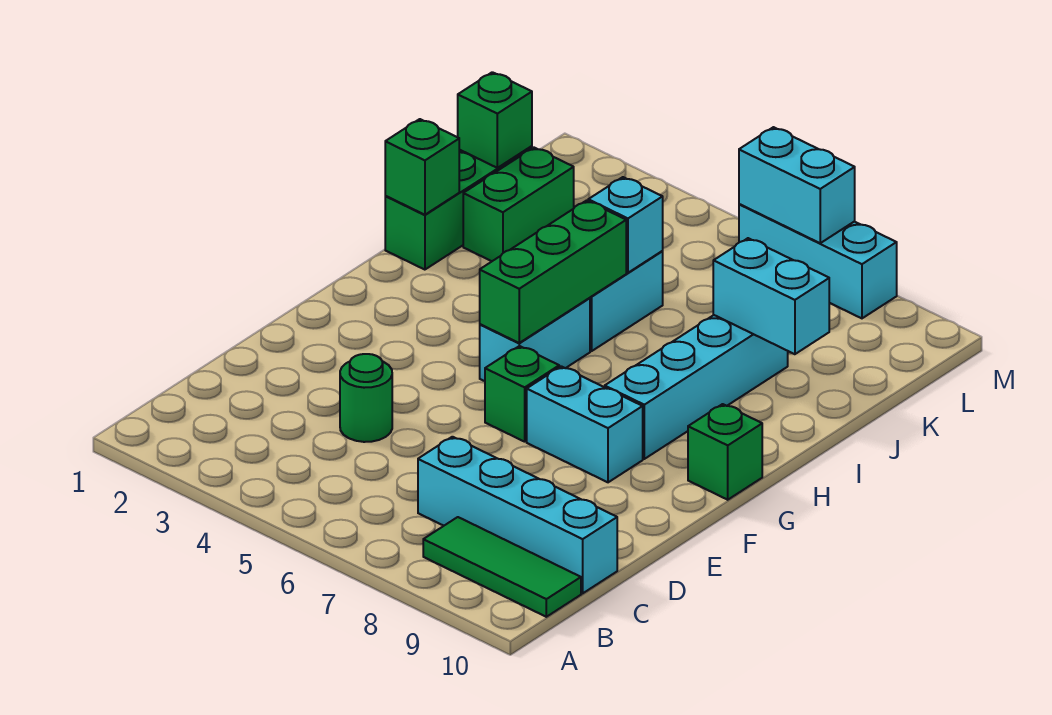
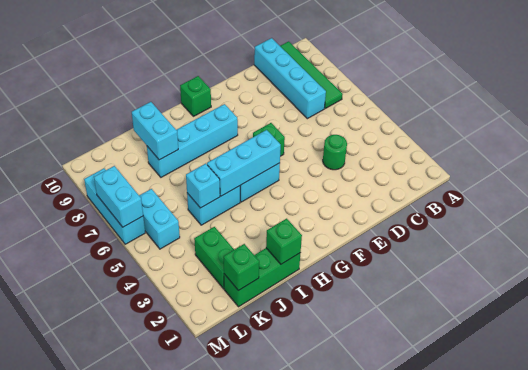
green 1x3 tile [423,517,581,617] -> green 1x4 tile [280,41,343,108]
cyan 1x2 brick [527,366,643,482] -> cyan 1x2 brick moved to [139,189,180,249]
green 1x3 brick [480,200,626,343] -> cyan 1x3 brick [207,130,281,196]
green 1x2 brick [463,148,574,261] -> green 1x2 brick turned to [194,227,234,289]

